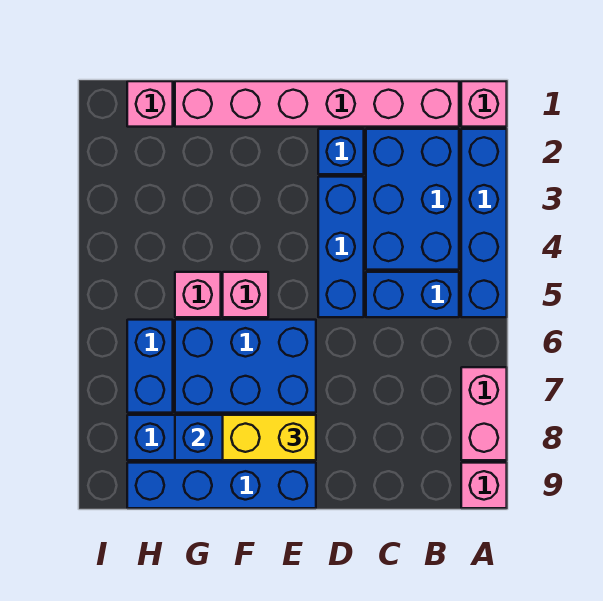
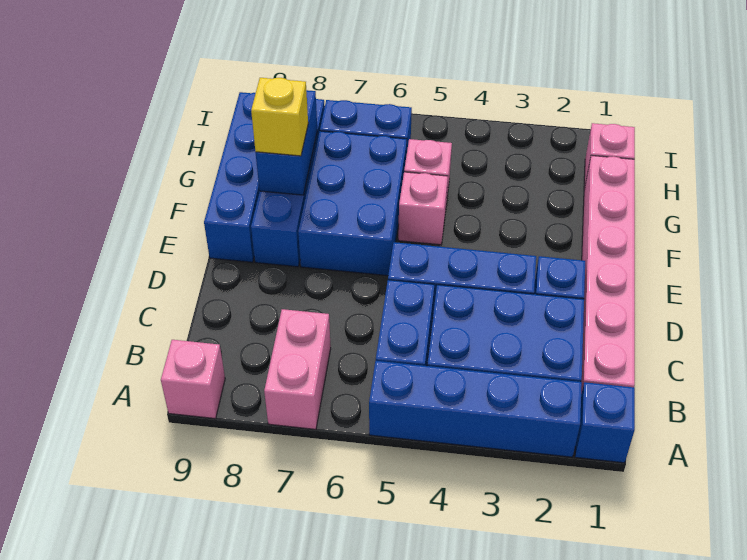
pink 1x1 brick [461,81,507,127] -> blue 1x1 brick [575,382,635,463]
pink 1x2 brick [461,367,507,460] -> pink 1x2 brick turned to [264,309,331,429]
yellow 1x2 brick [223,415,316,460] -> yellow 1x1 brick [251,78,308,156]

